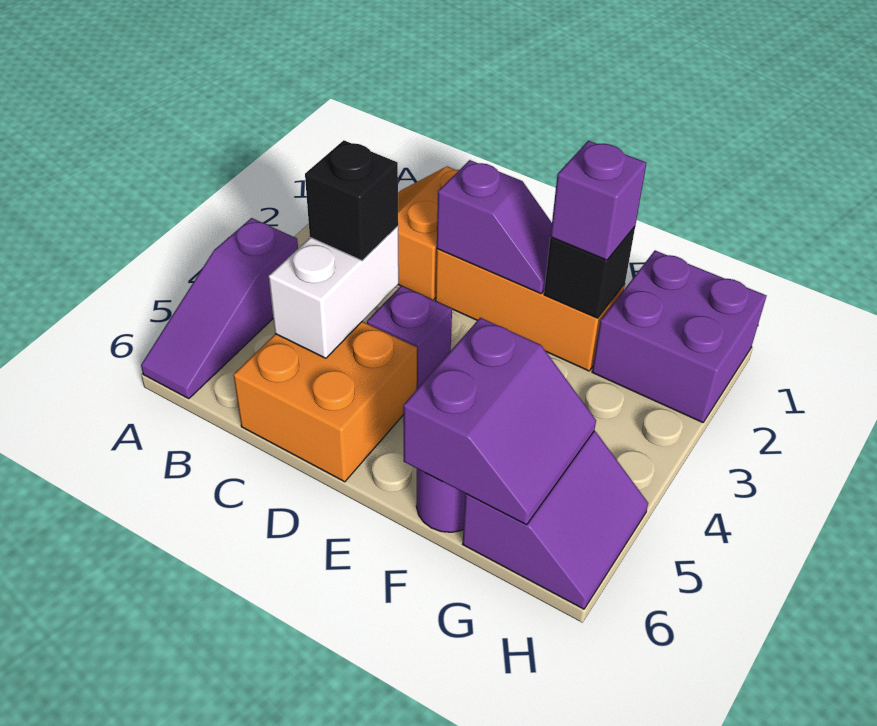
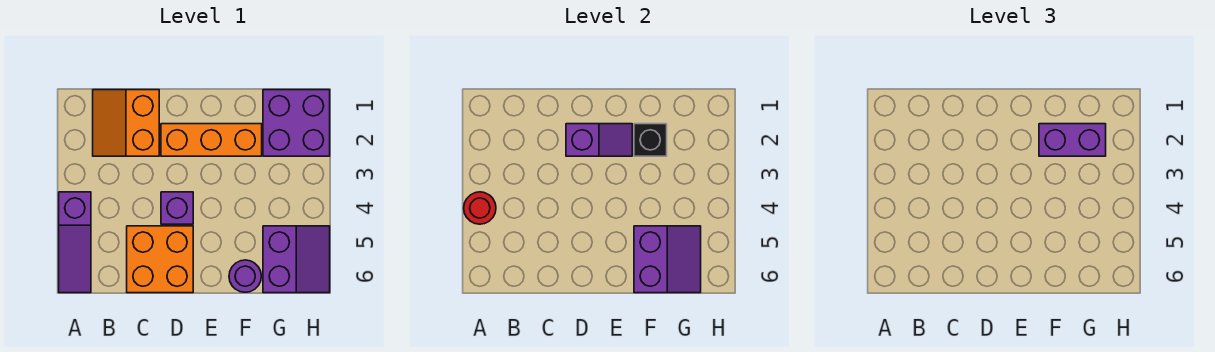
none -> red 1x1 round brick [464,192,496,224]
white 1x2 brick [269,226,399,358] -> none
black 1x1 brick [305,140,398,261] -> none
purple 1x1 brick [550,141,646,260] -> purple 1x2 brick [1039,124,1106,156]

